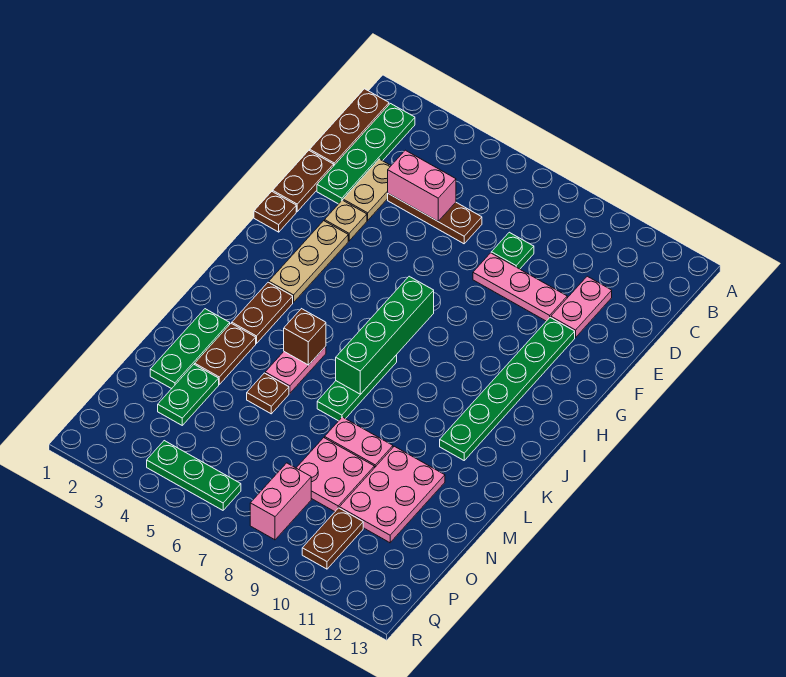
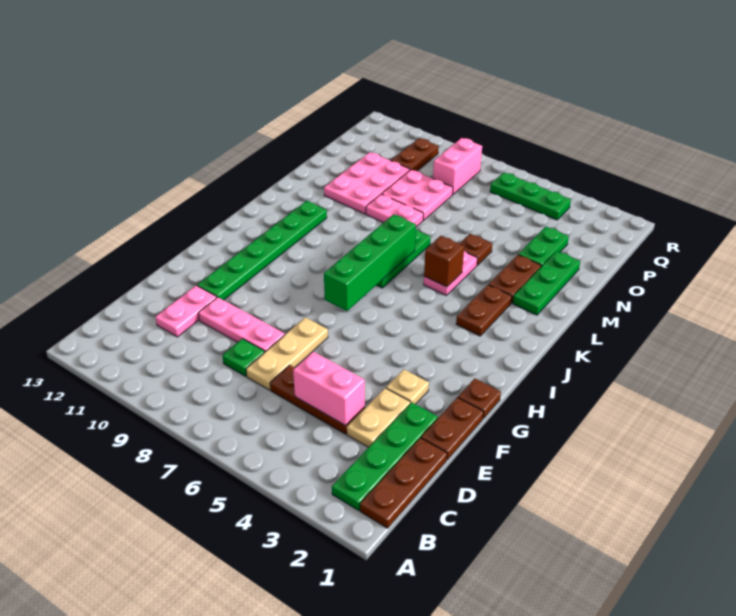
tan 1x3 plate [269,221,348,302] -> tan 1x3 plate moved to [246,317,328,390]

